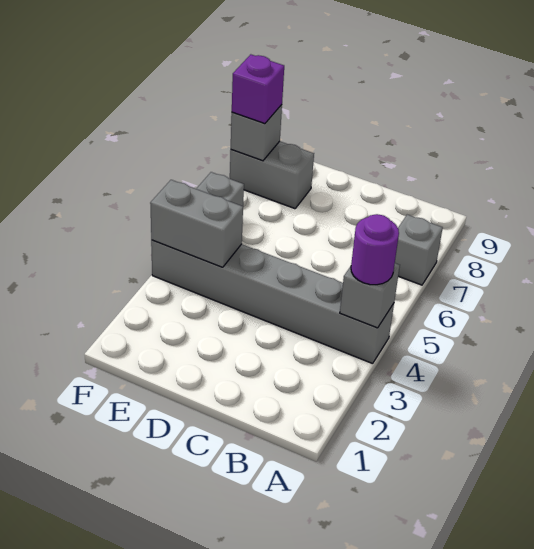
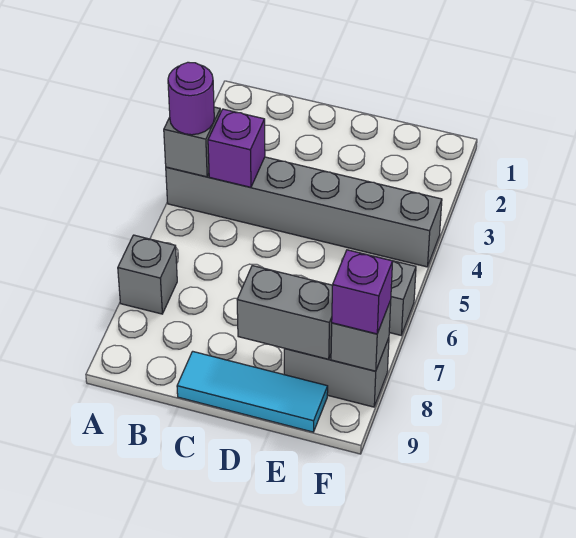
none -> purple 1x1 brick [208,109,265,187]
none -> cyan 1x3 tile [177,351,328,432]
grey 1x2 brick [150,180,243,267] -> grey 1x2 brick moved to [237,266,333,359]

